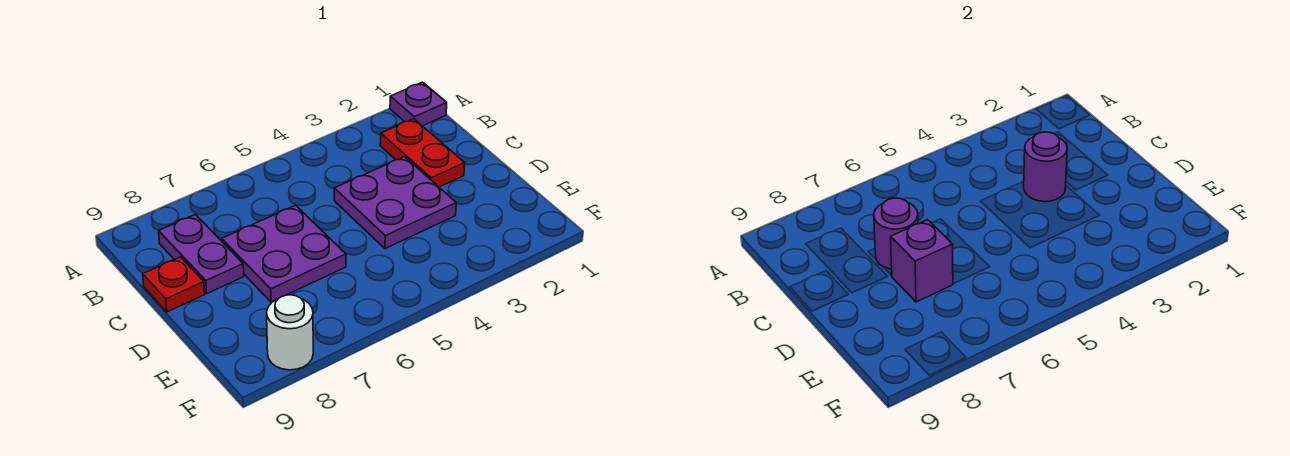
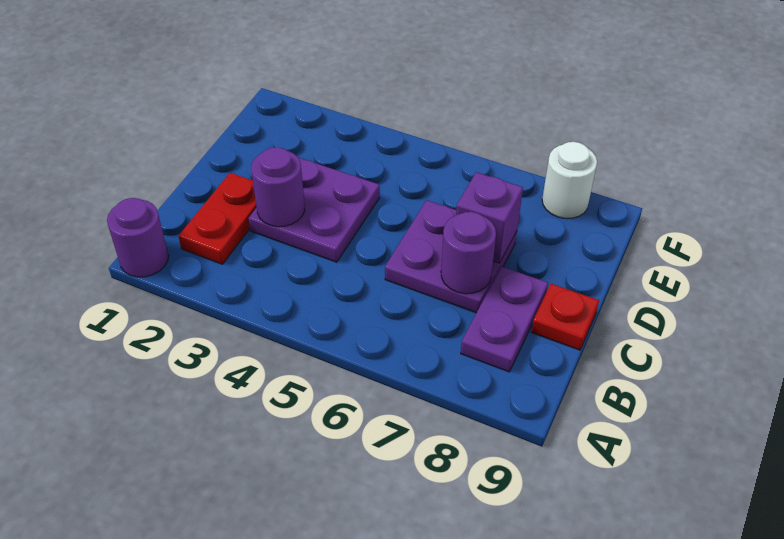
purple 1x1 plate [390,82,447,126] -> purple 1x1 round brick [107,198,169,277]

